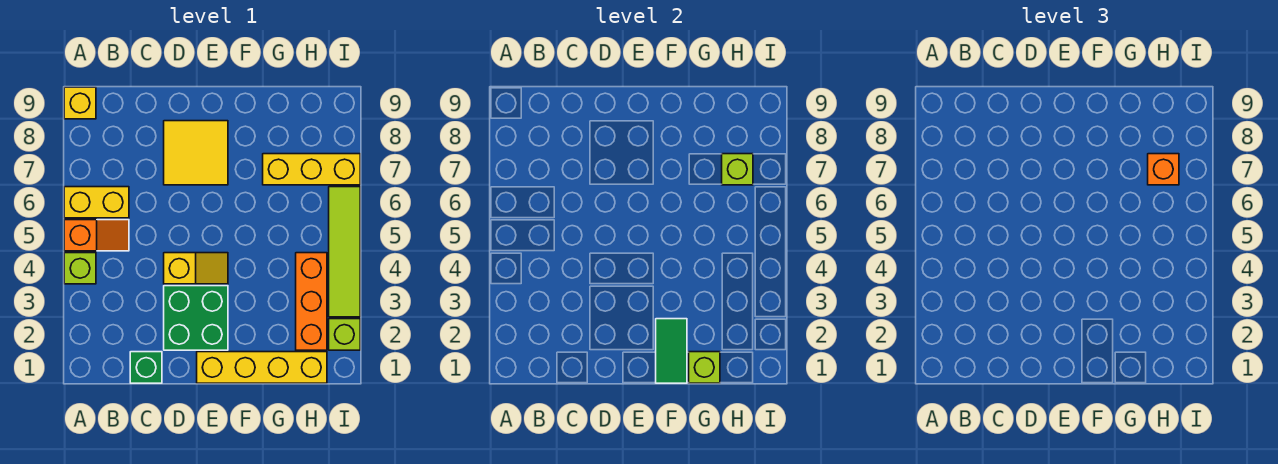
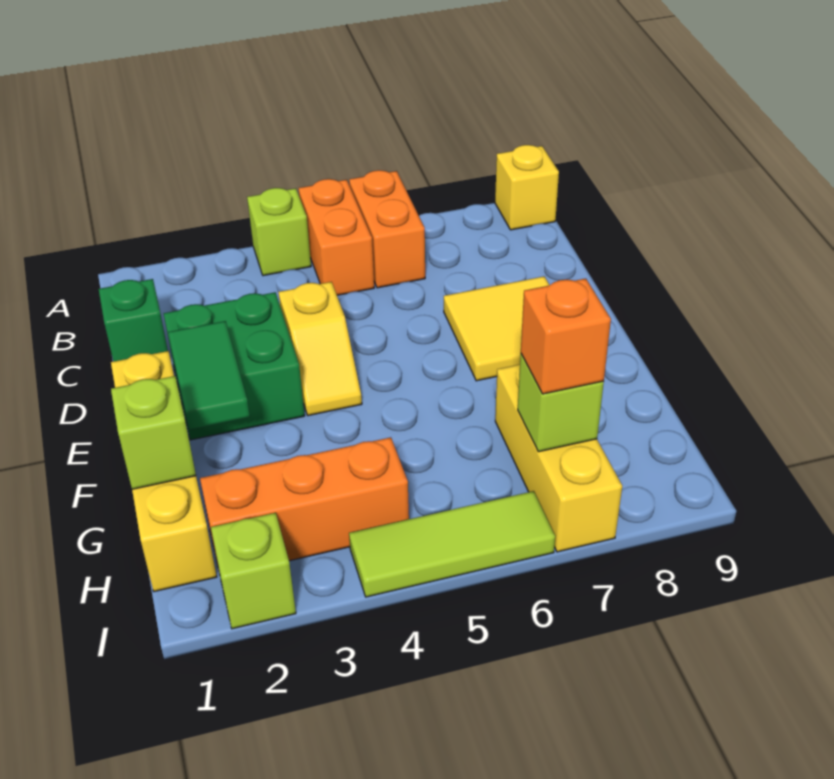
orange 1x2 slope [64,220,129,251] -> orange 1x2 brick [299,179,374,295]
yellow 1x2 brick [64,187,129,218] -> orange 1x2 brick [349,170,425,288]
green 1x2 tile [656,319,687,383] -> green 1x2 tile turned to [168,321,250,430]
lime 1x4 tile [329,187,360,317] -> lime 1x3 tile [349,491,555,597]

